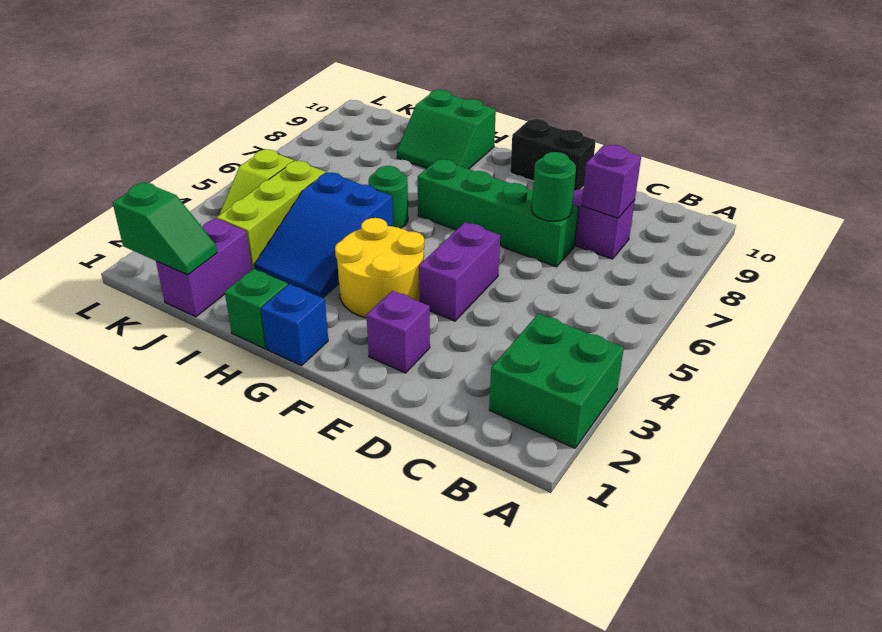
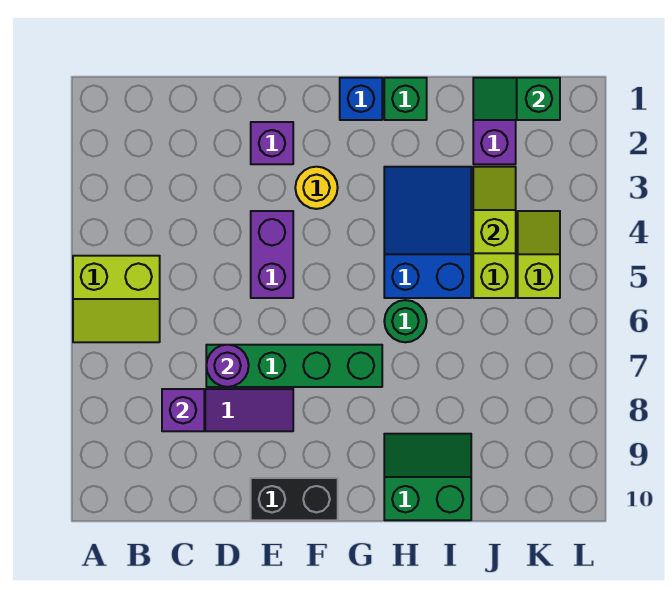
green 2x2 brick [489,314,624,448] -> none
none -> lime 2x2 slope [73,256,160,342]
green 1x1 round brick [532,152,576,221] -> purple 1x1 round brick [206,345,249,387]
yellow 2x2 round brick [335,218,424,318] -> yellow 1x1 round brick [295,167,338,209]
none -> lime 1x2 slope [473,167,516,253]

